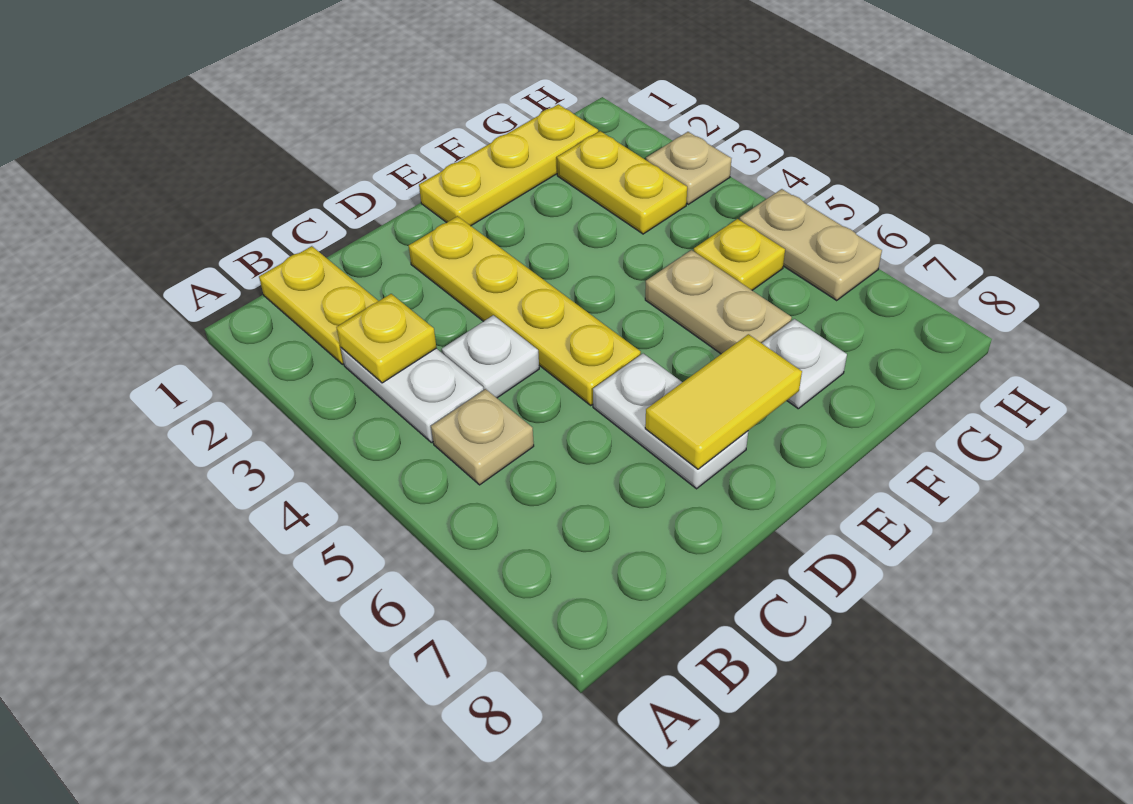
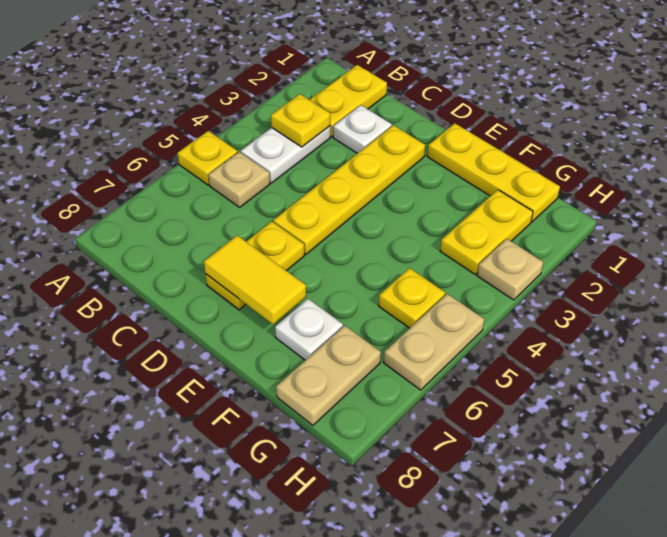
none -> yellow 1x1 plate [178,131,238,185]
white 1x1 plate [442,315,539,398] -> white 1x1 plate moved to [333,105,392,153]
white 1x2 plate [593,353,748,489] -> yellow 1x2 plate [205,221,304,310]
tan 1x2 plate [645,250,792,354] -> tan 1x2 plate moved to [276,326,381,425]

